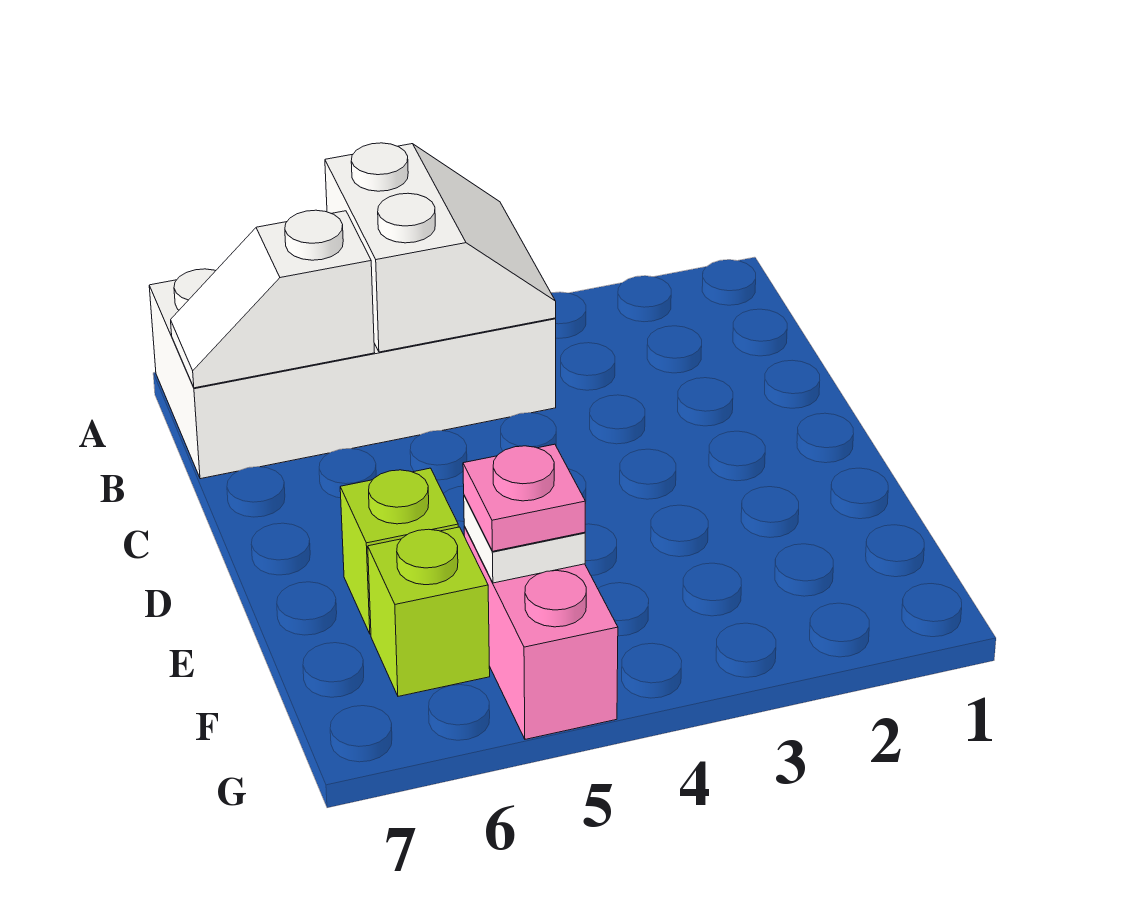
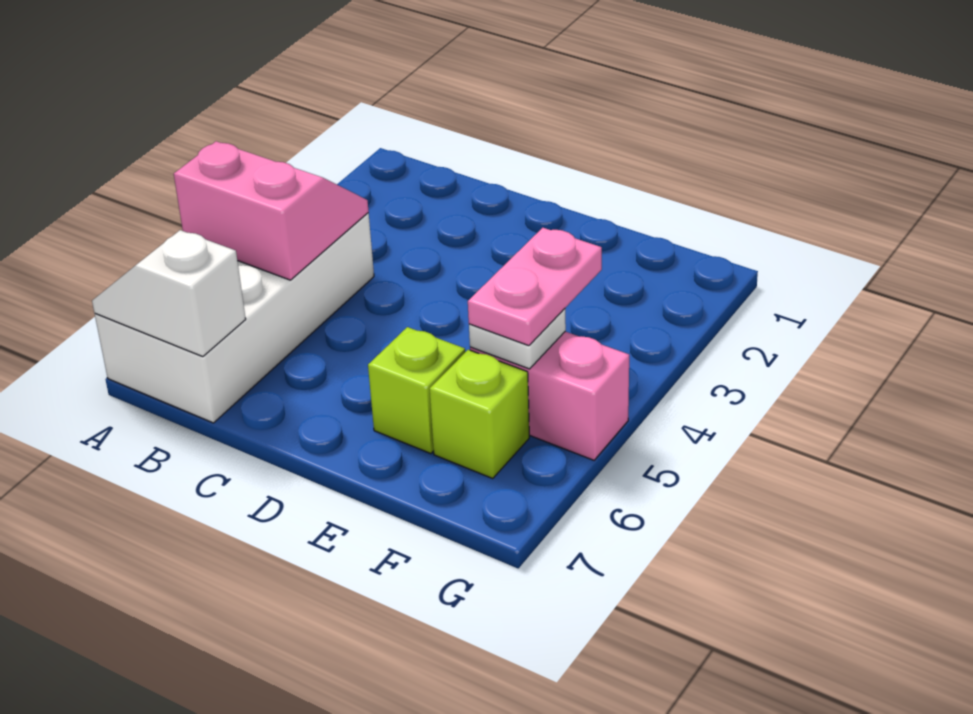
white 2x2 slope [325,143,556,352] -> pink 2x2 slope [174,141,369,280]
white 1x2 slope [171,210,375,388] -> white 1x2 slope turned to [92,230,246,357]
pink 1x1 plate [463,444,585,551] -> pink 1x2 plate [468,228,602,346]

